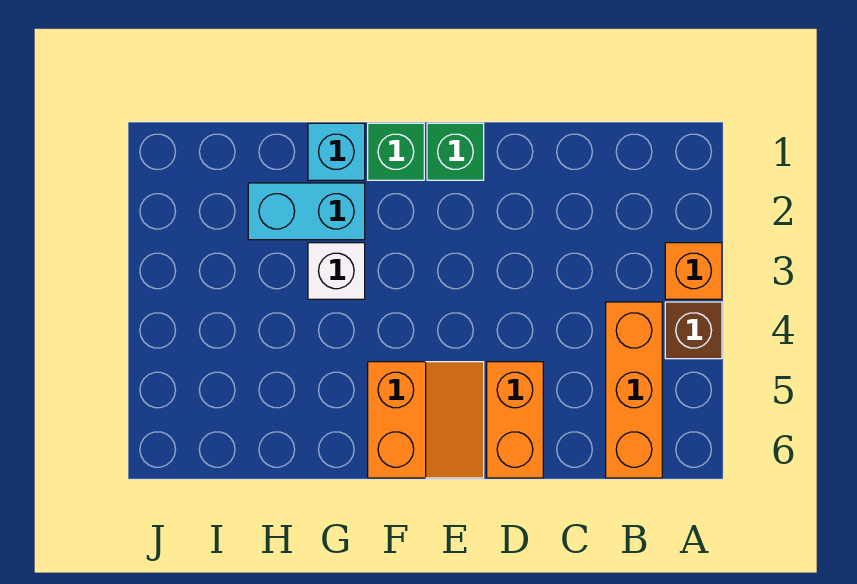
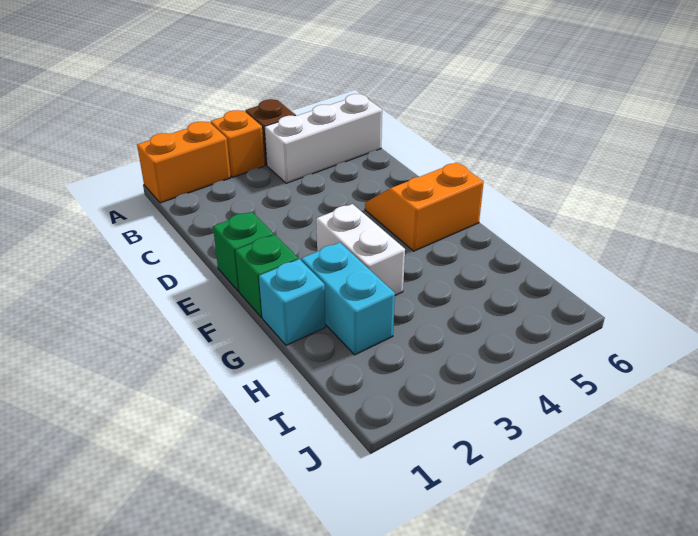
orange 1x3 brick [606,302,662,478] -> white 1x3 brick [265,94,382,183]
orange 1x2 brick [487,362,543,478] -> orange 1x2 brick moved to [137,122,231,203]
white 1x1 brick [308,243,365,299] -> white 1x2 brick [316,204,405,295]

